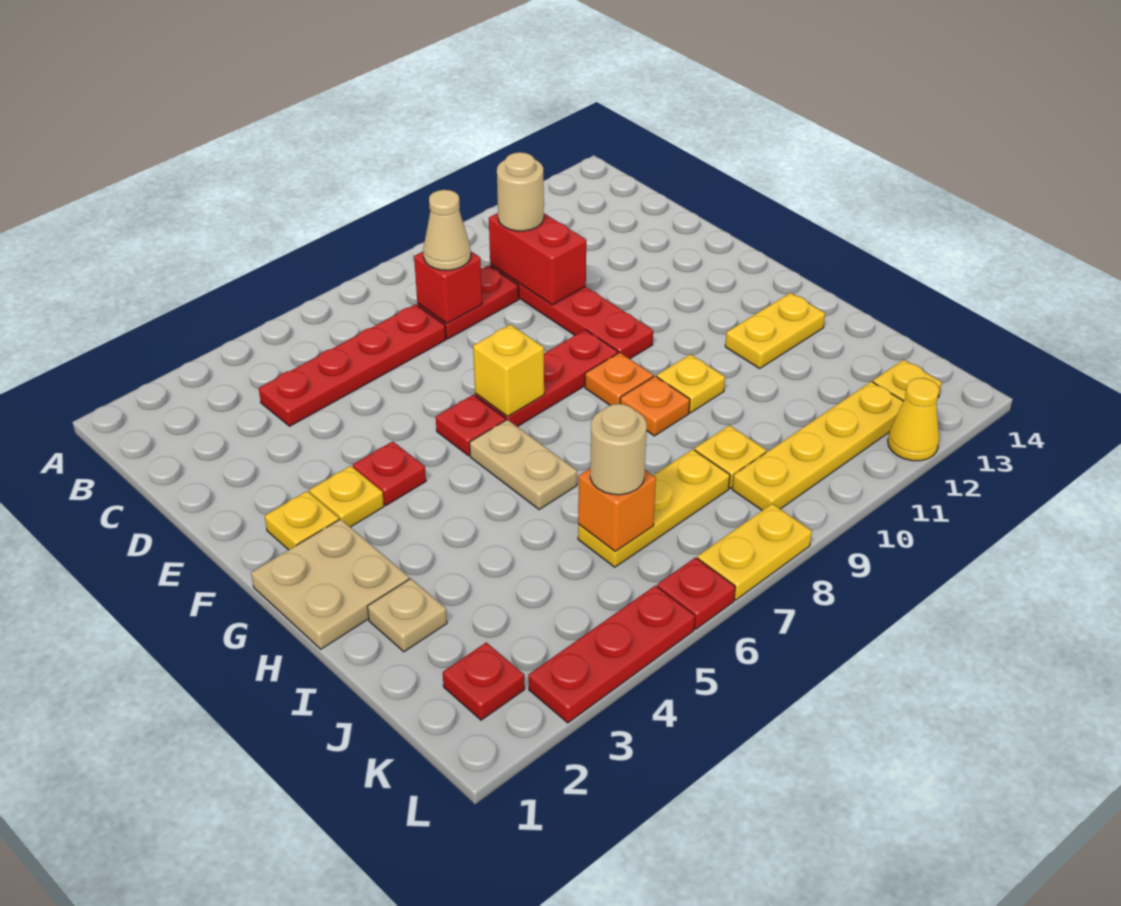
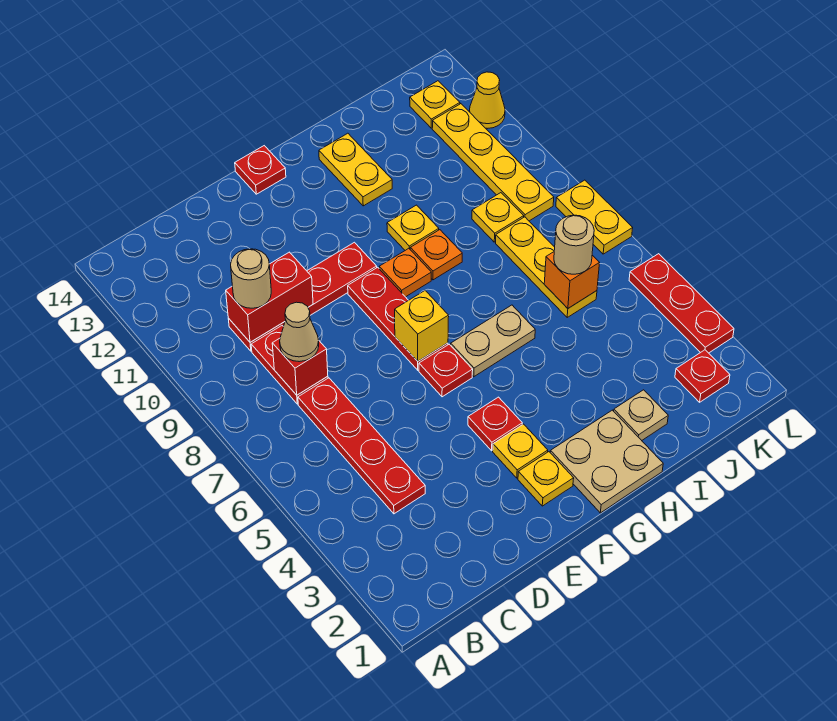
red 1x1 plate [657,557,735,629] -> red 1x1 plate moved to [235,146,286,194]

